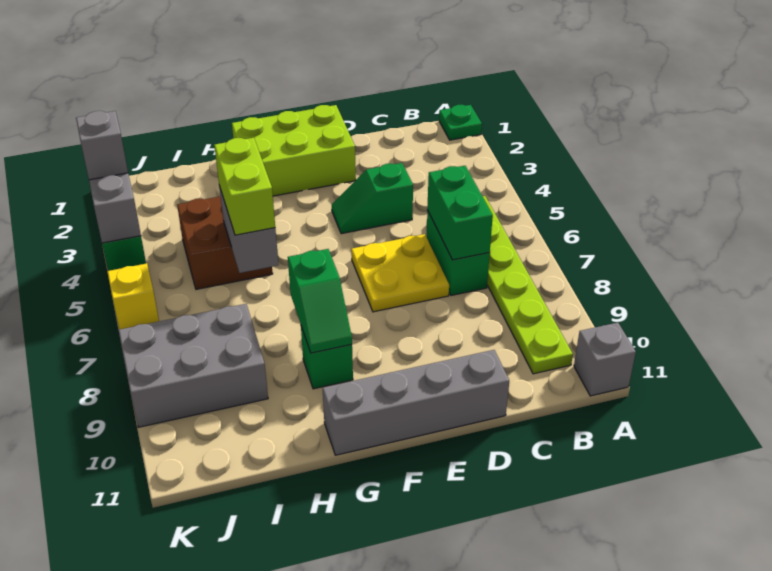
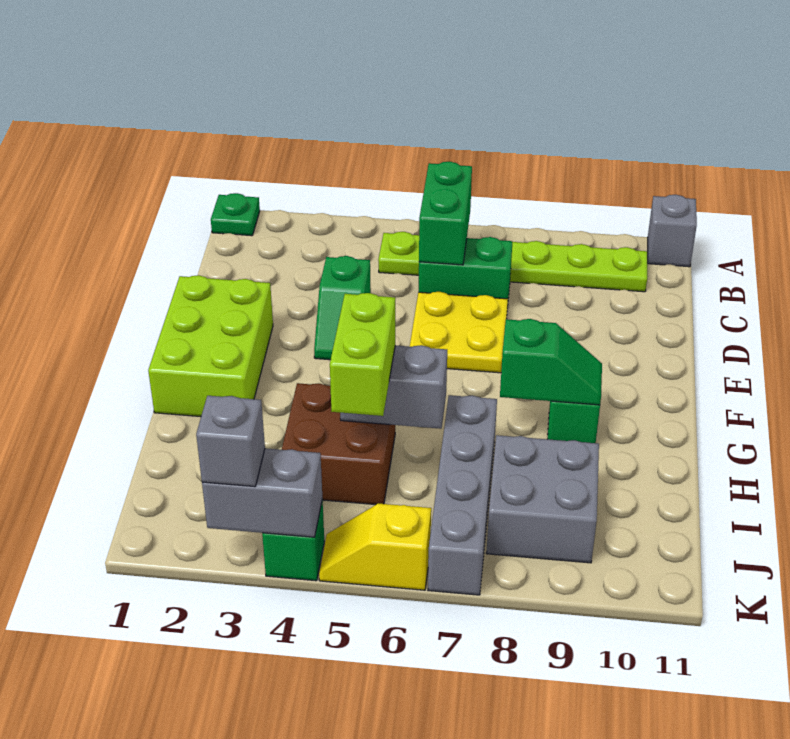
green 1x2 brick [427,166,493,260] -> green 1x2 brick turned to [419,162,472,265]
grey 1x4 brick [323,350,509,455] -> grey 1x4 brick moved to [428,395,497,595]
lime 1x2 brick [214,138,275,235] -> lime 1x2 brick turned to [330,293,395,416]
grey 2x3 brick [119,304,268,427] -> grey 2x2 brick [486,435,599,563]

